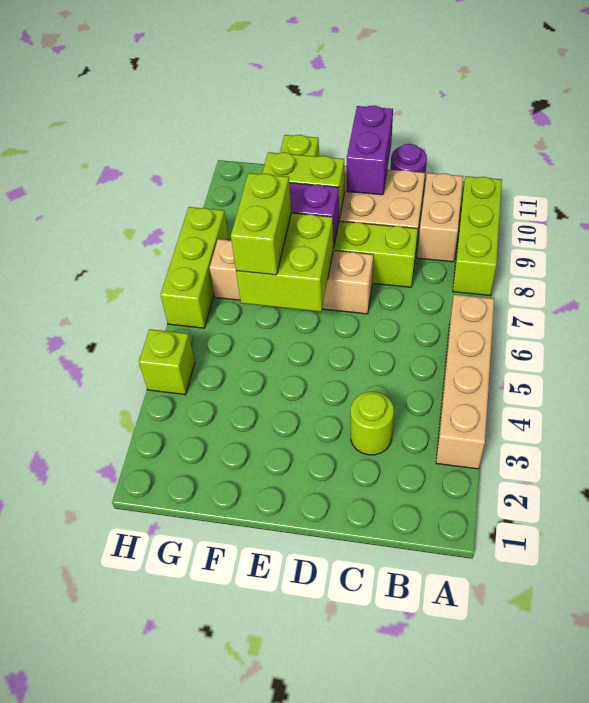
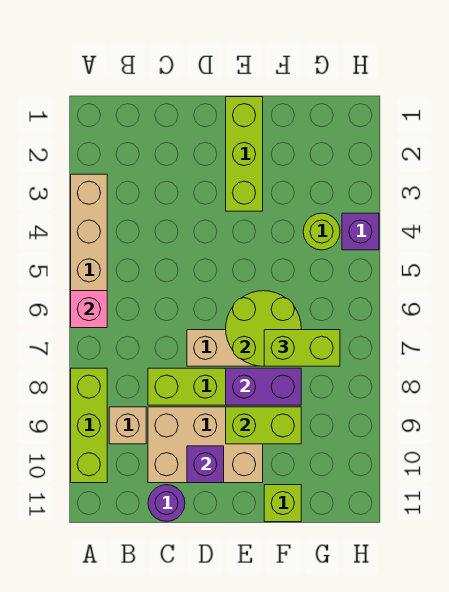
none -> pink 1x1 brick [71,291,107,328]
tan 1x2 brick [417,173,463,262] -> tan 1x1 brick [109,407,146,444]
lime 1x1 round brick [351,392,394,455] -> lime 1x1 round brick moved to [303,213,340,250]
purple 1x2 brick [347,105,393,195] -> purple 1x1 brick [187,446,224,483]
lime 2x2 brick [236,213,333,312] -> lime 2x2 round brick [226,291,301,366]
lime 1x2 brick [231,173,291,275] -> lime 1x2 brick turned to [264,330,340,366]
lime 1x1 brick [139,329,195,395] -> purple 1x1 brick [342,213,379,250]
lime 1x3 brick [160,207,229,328] -> lime 1x3 brick moved to [226,97,263,211]

